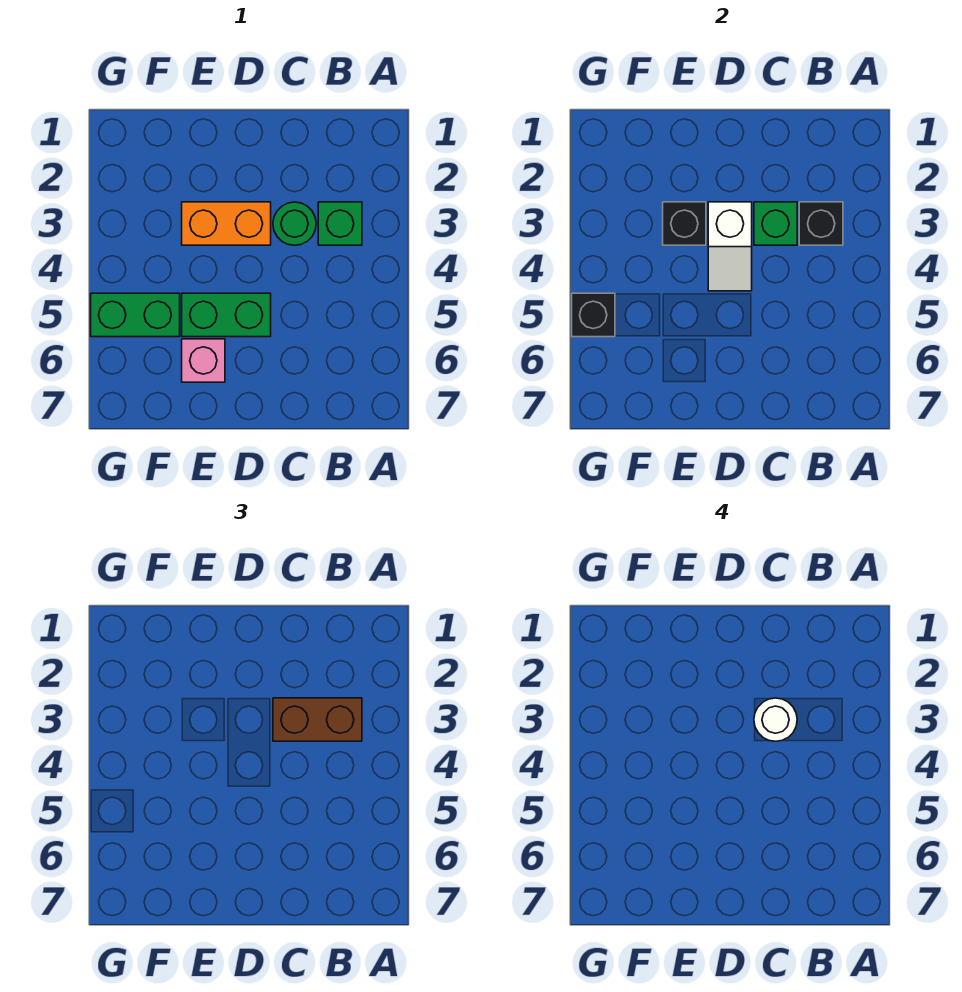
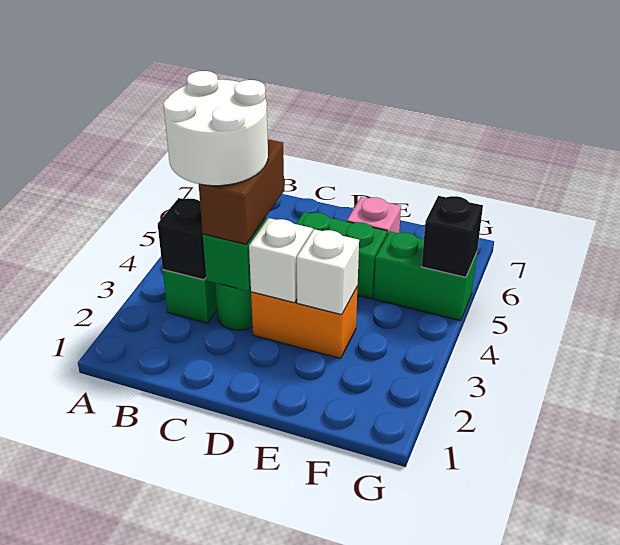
brown 1x2 brick [273,698,362,741] -> brown 1x2 brick turned to [199,139,284,244]
white 1x1 round brick [754,698,797,741] -> white 2x2 round brick [163,71,268,186]
black 1x1 brick [663,202,706,245] -> white 1x1 brick [297,229,359,315]

